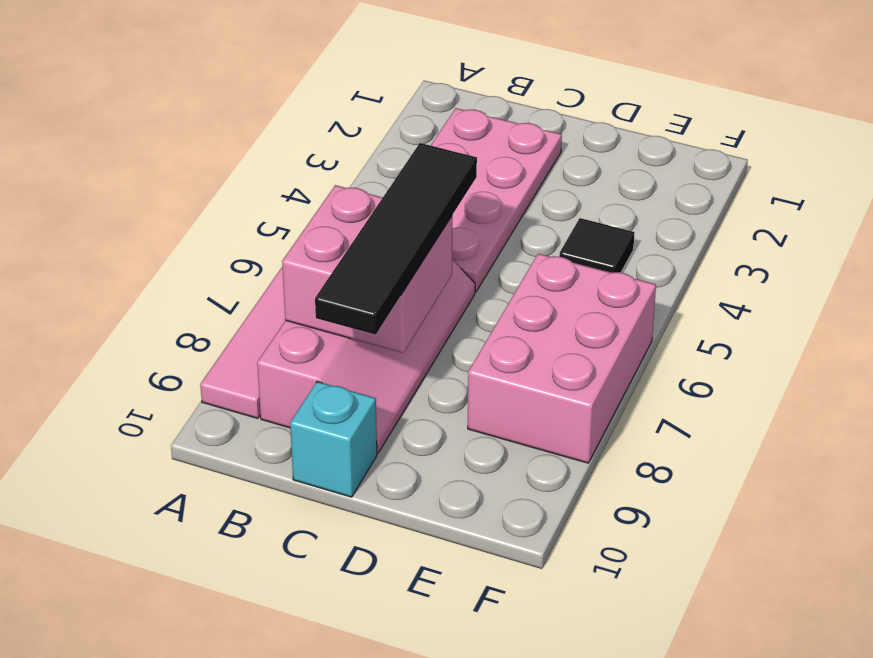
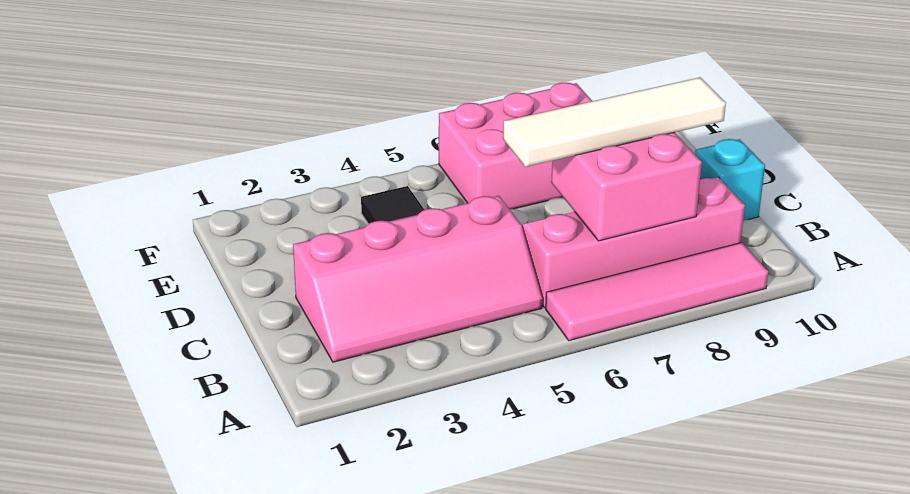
pink 2x4 plate [431,108,562,292] -> pink 2x4 slope [293,196,542,362]
black 1x4 tile [315,143,477,335] -> white 1x4 tile [503,77,726,167]

